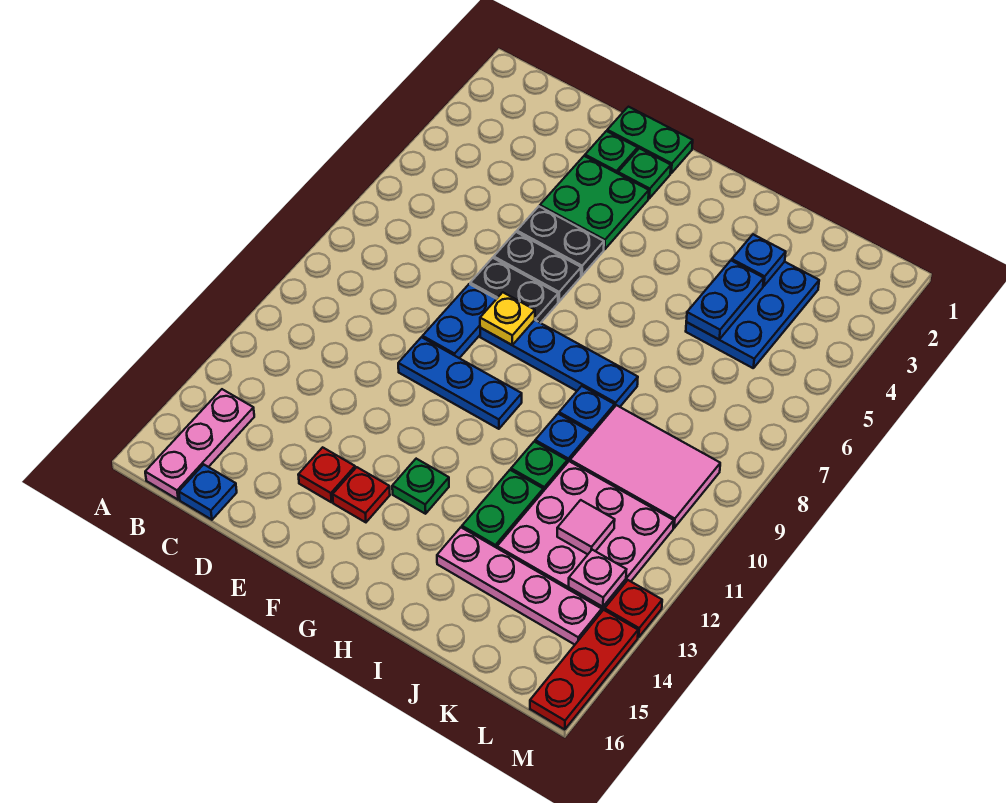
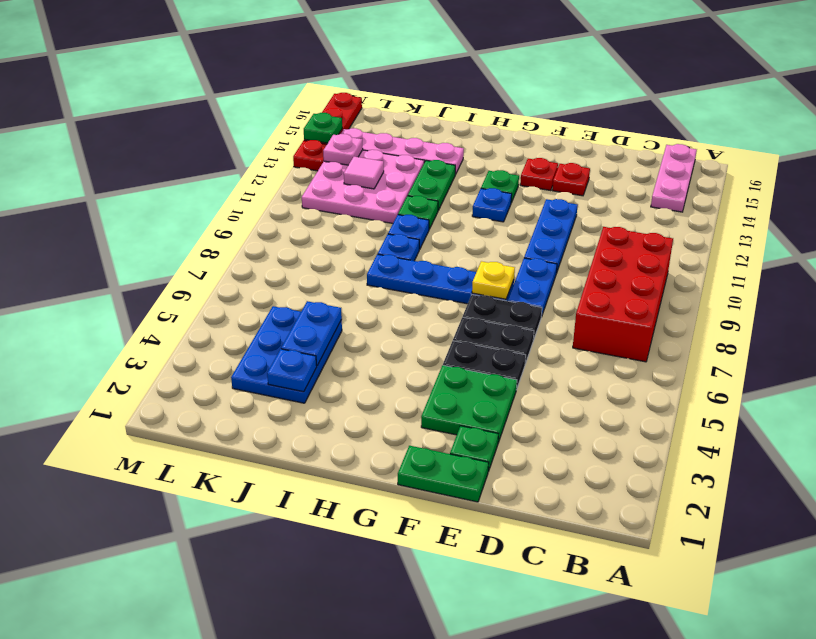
none -> red 2x4 brick [573,227,673,362]
blue 1x1 plate [179,465,237,520] -> blue 1x1 plate moved to [472,188,512,222]
blue 1x3 plate [398,337,522,429] -> blue 1x3 plate turned to [524,199,578,273]
green 1x1 plate [618,148,671,198] -> green 1x1 plate moved to [304,113,342,143]
pink 2x3 tile [570,405,720,528] -> none

